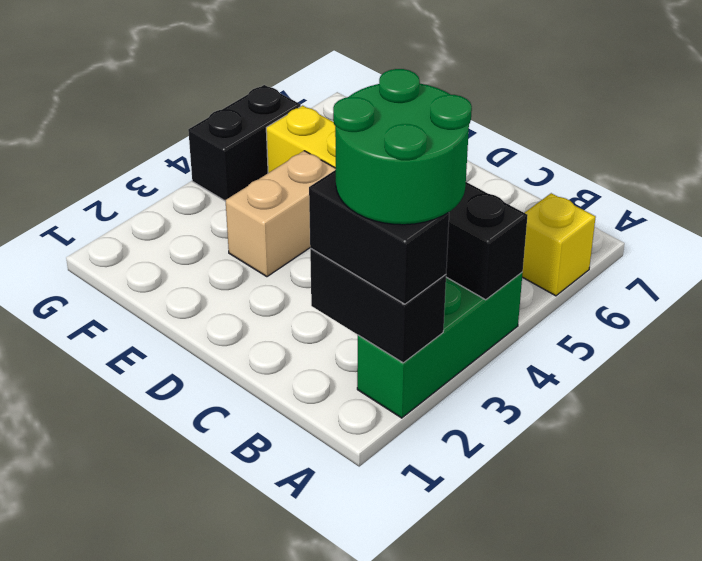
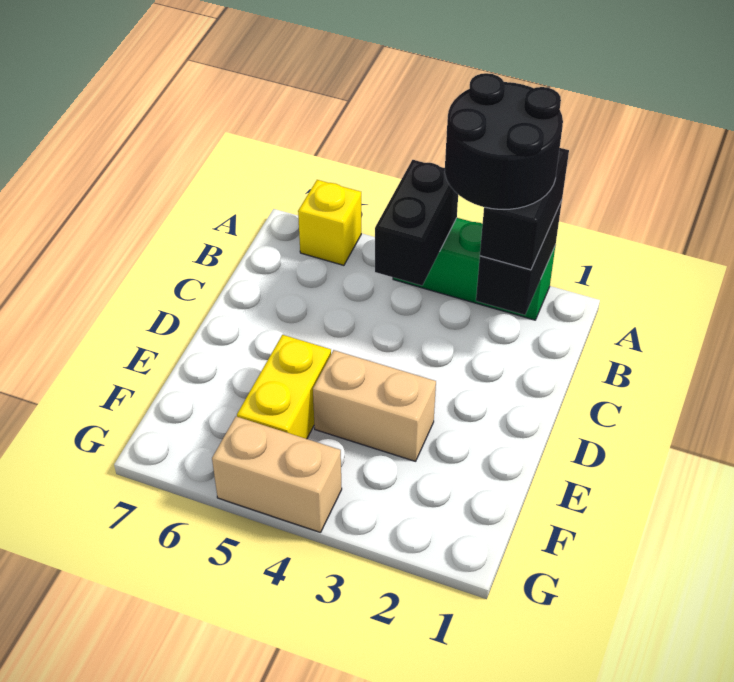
green 2x2 round brick [333,69,472,225] -> black 2x2 round brick [445,73,563,209]
black 1x2 brick [188,85,301,201] -> tan 1x2 brick [212,417,342,533]

